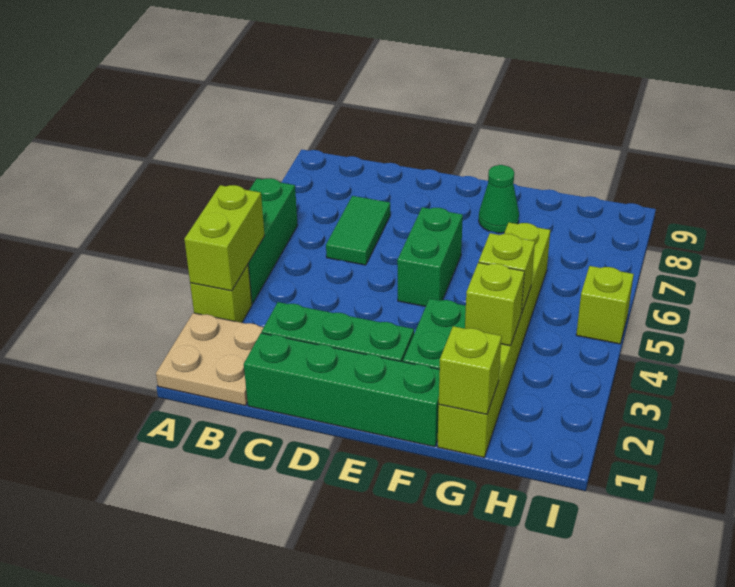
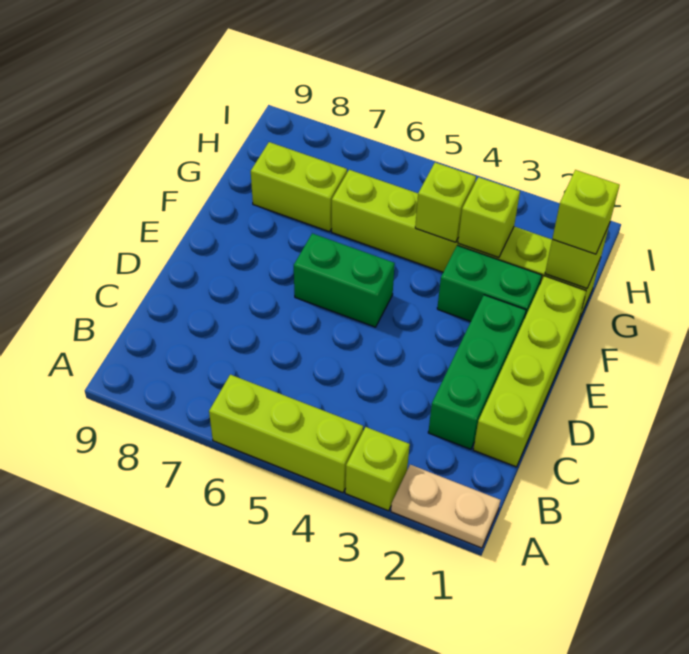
tan 2x2 plate [156,313,264,406] -> tan 1x2 plate [391,465,500,548]
lime 1x2 brick [184,185,265,291] -> lime 1x2 brick moved to [251,142,347,232]
green 1x3 brick [248,178,298,304] -> lime 1x3 brick [209,375,363,493]
green 1x4 brick [244,333,440,447] -> lime 1x4 brick [473,276,586,467]
green 1x2 tile [326,196,390,265] -> none
green 1x1 cone [479,165,519,233] -> none
lime 1x1 brick [576,266,634,344] -> lime 1x1 brick moved to [552,170,620,254]

